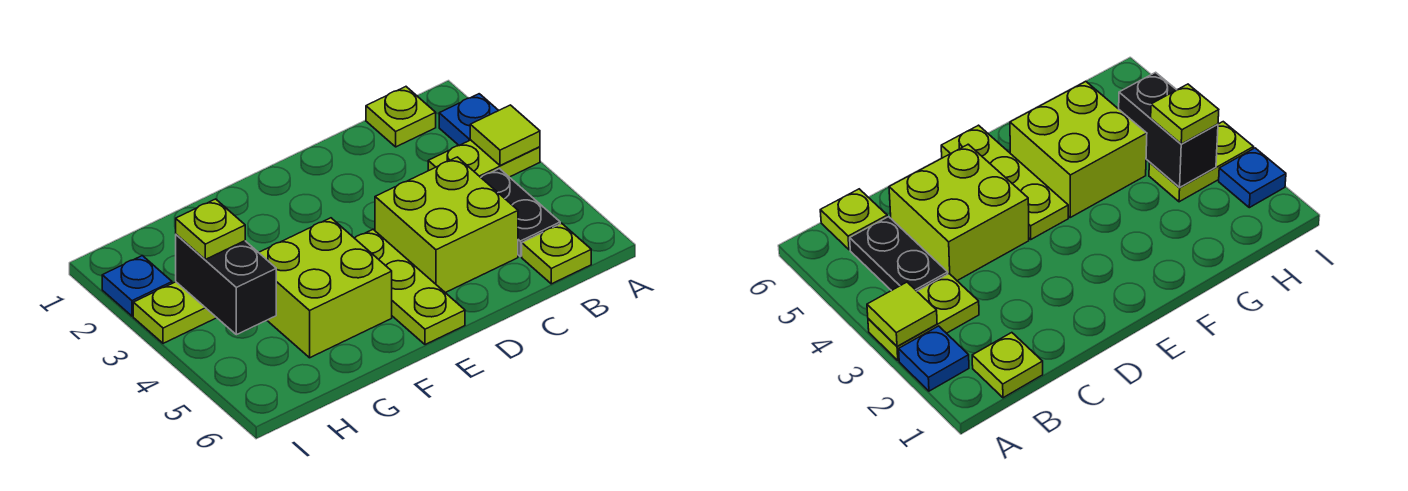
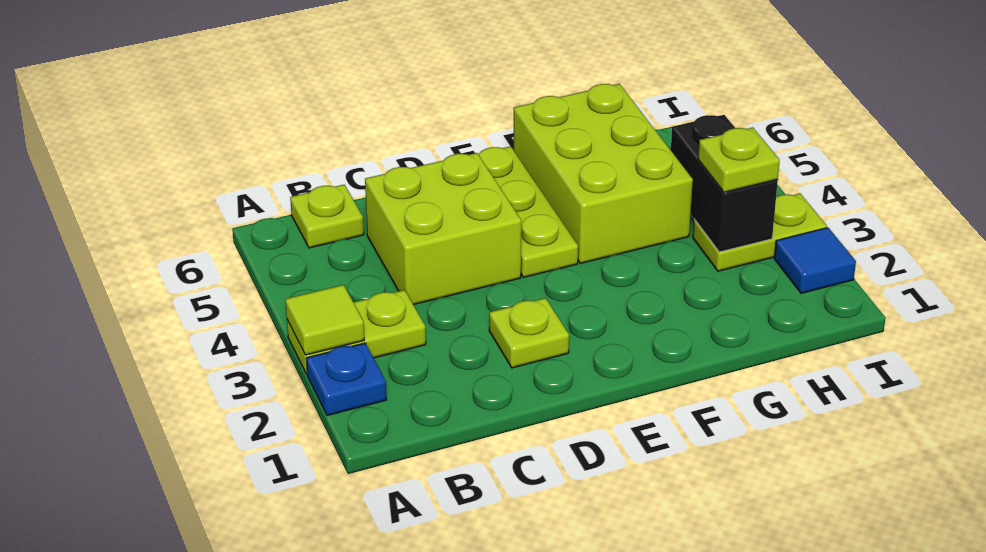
lime 1x1 plate [366,87,436,147] -> lime 1x1 plate moved to [489,298,569,368]
black 1x2 plate [481,169,560,256] -> none
lime 2x2 brick [259,218,392,358] -> lime 2x3 brick [513,84,693,263]
blue 1x1 plate [102,256,172,316] -> blue 1x1 tile [774,228,856,293]

